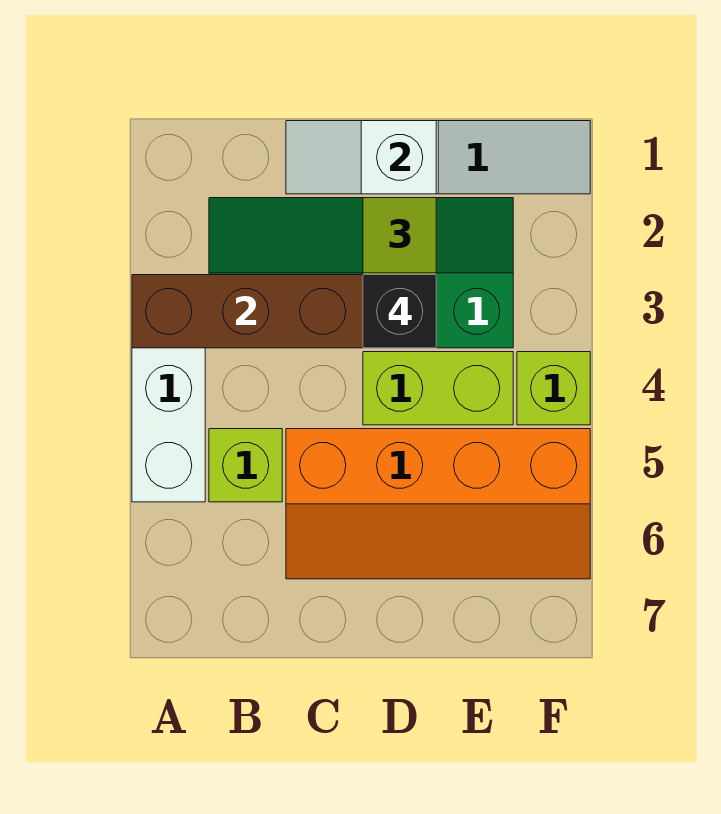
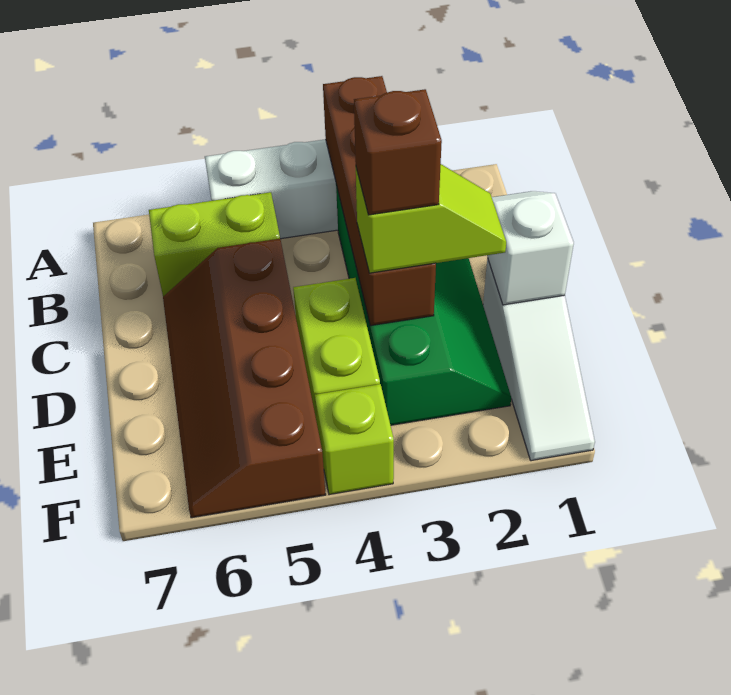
lime 1x1 brick [209,429,282,502] -> lime 1x2 brick [149,192,280,296]
orange 2x4 slope [286,429,590,579] -> brown 2x4 slope [163,239,326,518]
black 1x1 brick [363,275,436,348] -> brown 1x1 brick [354,89,442,215]

